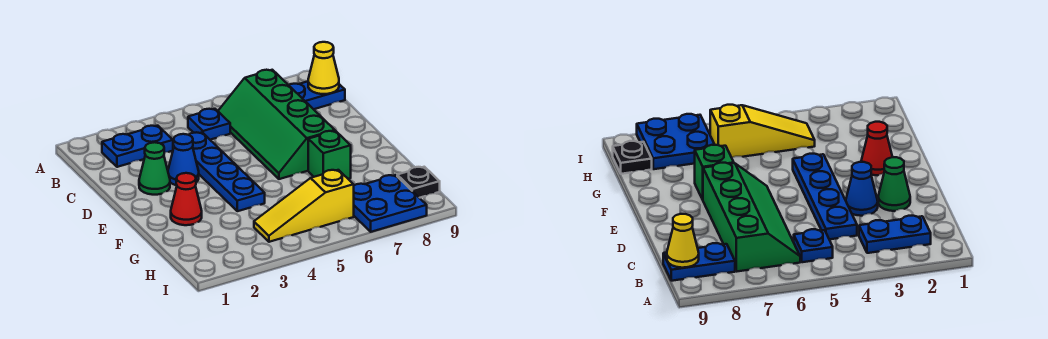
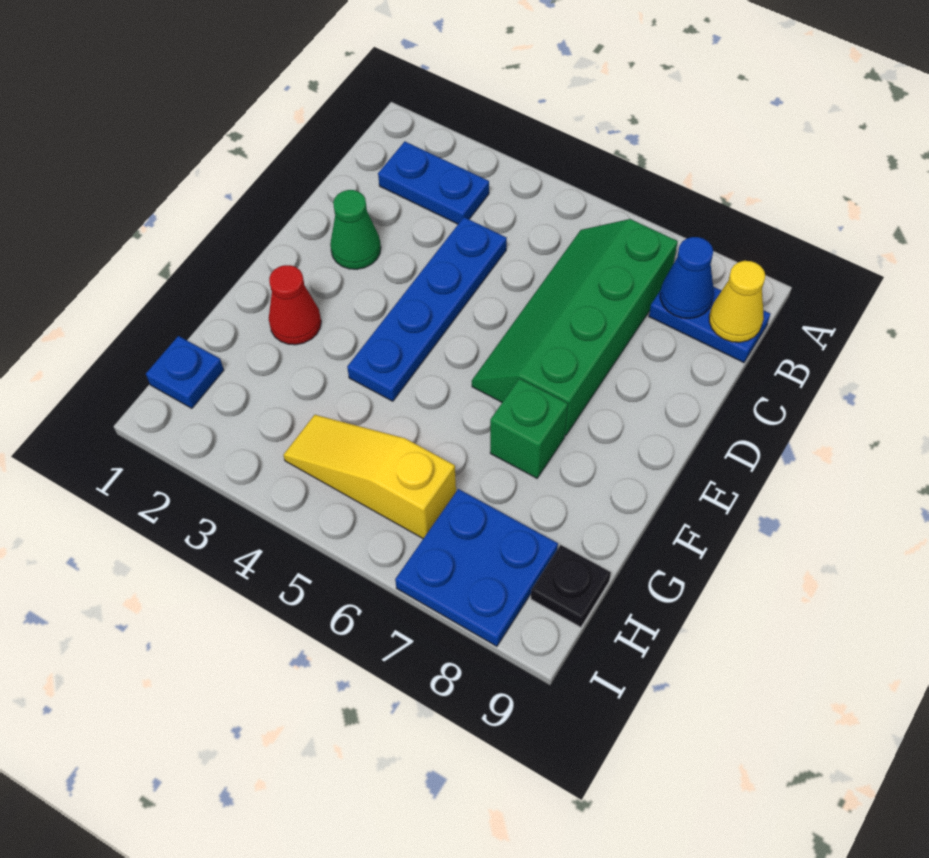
blue 1x1 plate [188,109,230,140] -> blue 1x1 plate moved to [146,336,224,408]
blue 1x1 cone [168,134,199,185] -> blue 1x1 cone moved to [660,237,714,318]

